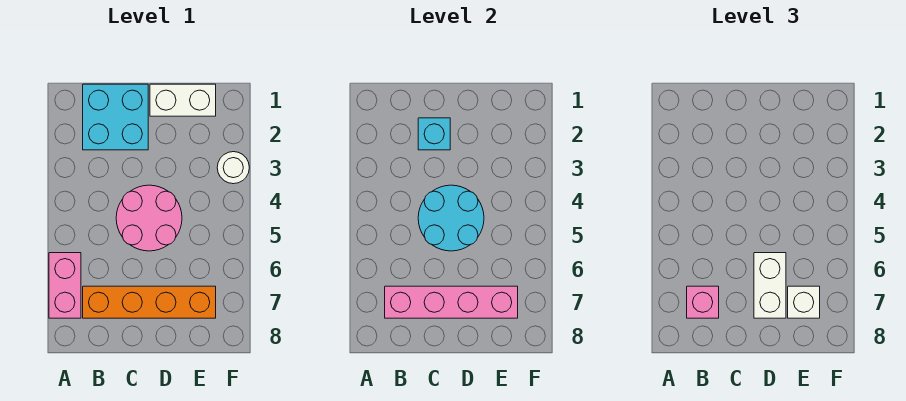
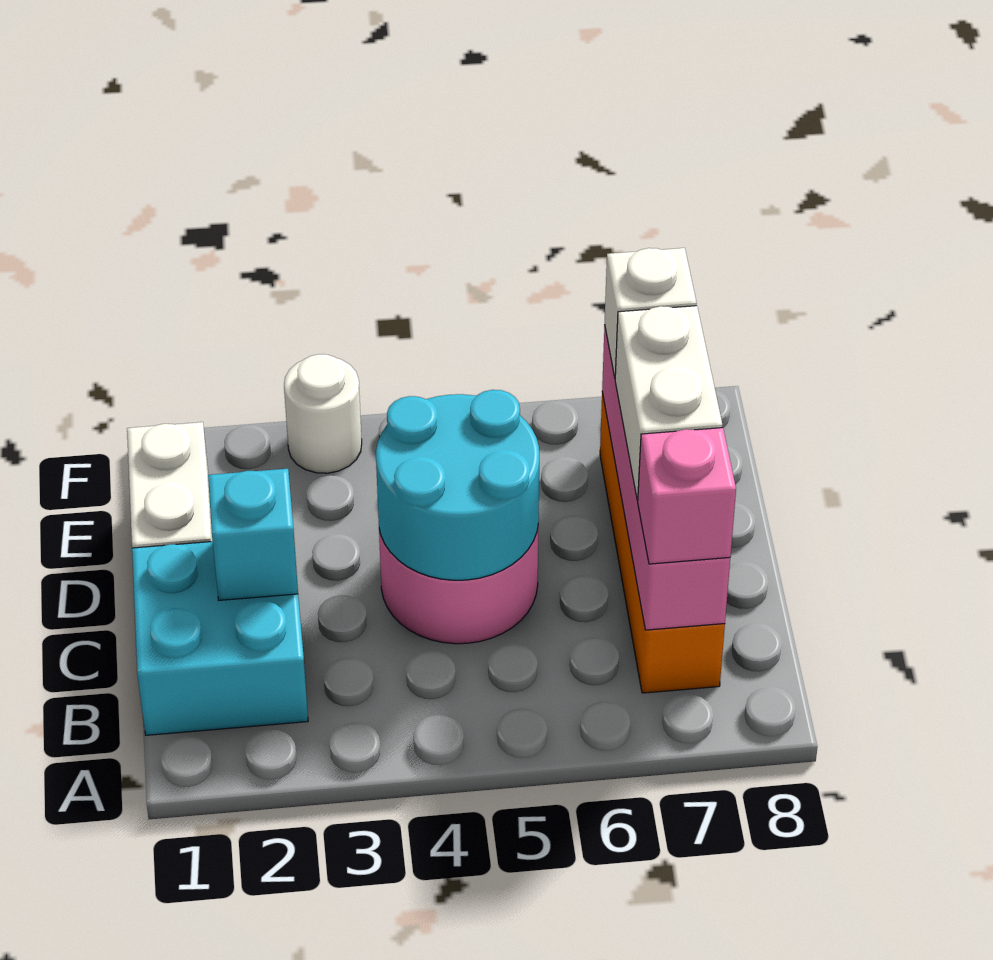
pink 1x2 brick [49,253,81,318] -> none
white 1x2 brick [754,253,786,318] -> white 1x2 brick turned to [615,306,722,500]

